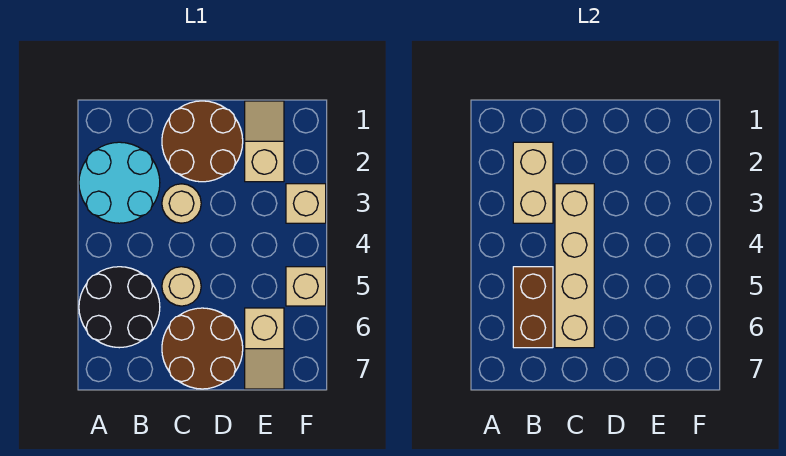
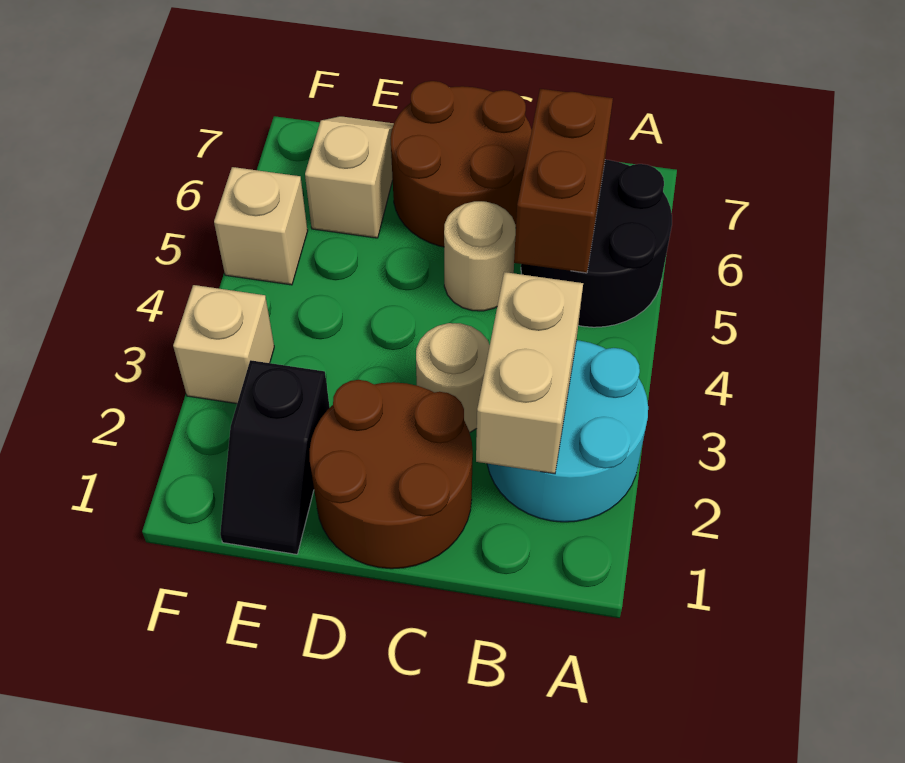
tan 1x4 brick [555,184,594,348] -> none
tan 1x2 slope [245,101,284,182] -> black 1x2 slope [220,360,330,554]

